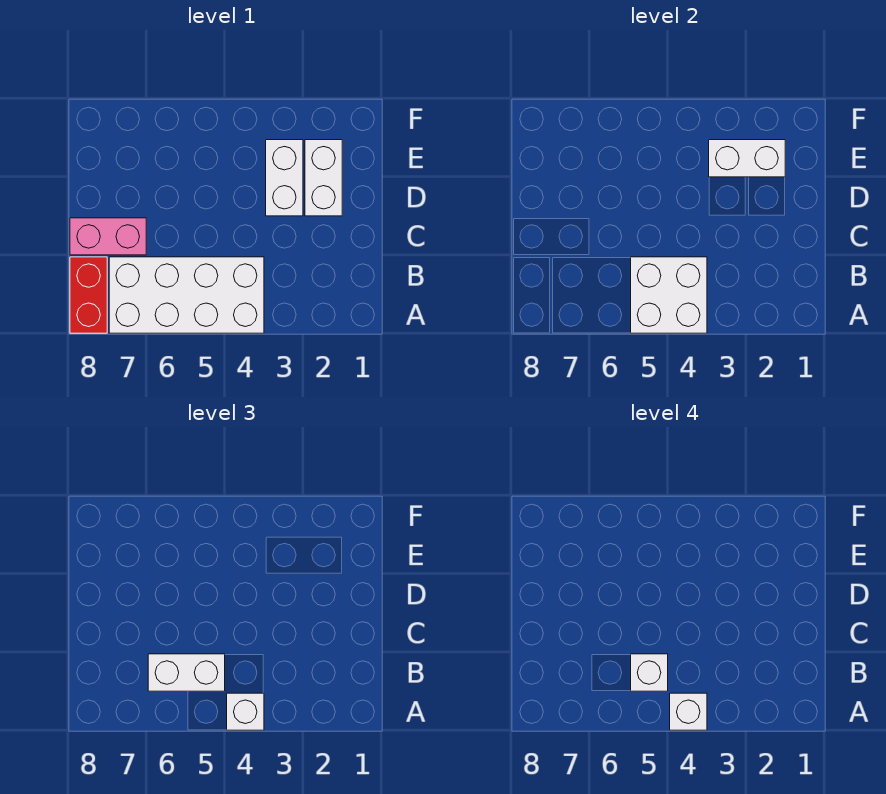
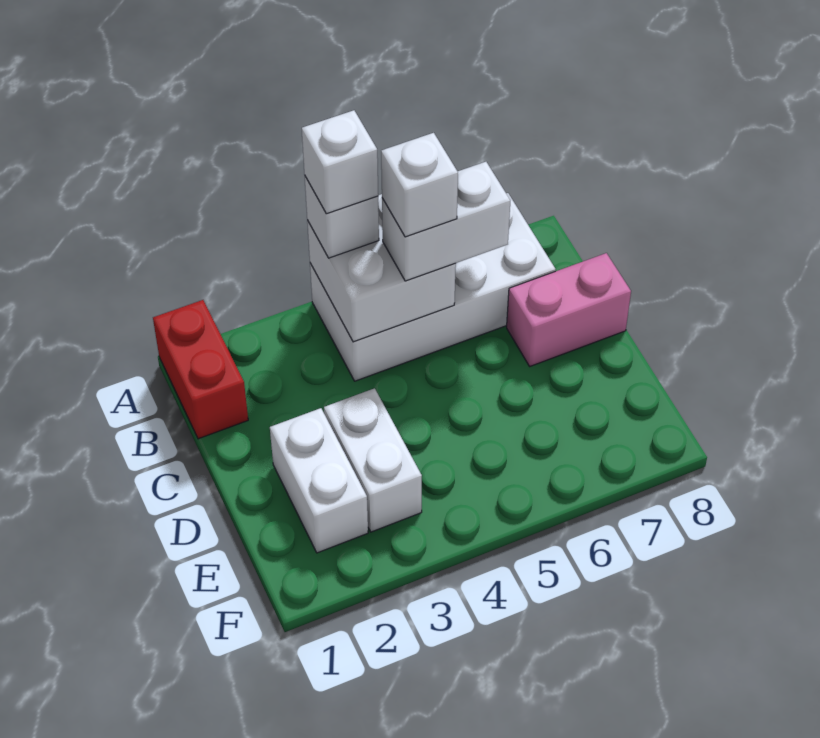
red 1x2 brick [70,257,107,333] -> red 1x2 brick moved to [153,300,248,439]
white 1x2 brick [709,140,785,177] -> none

